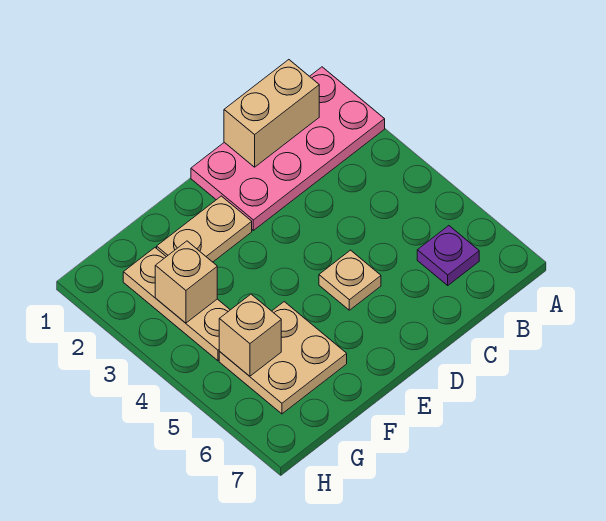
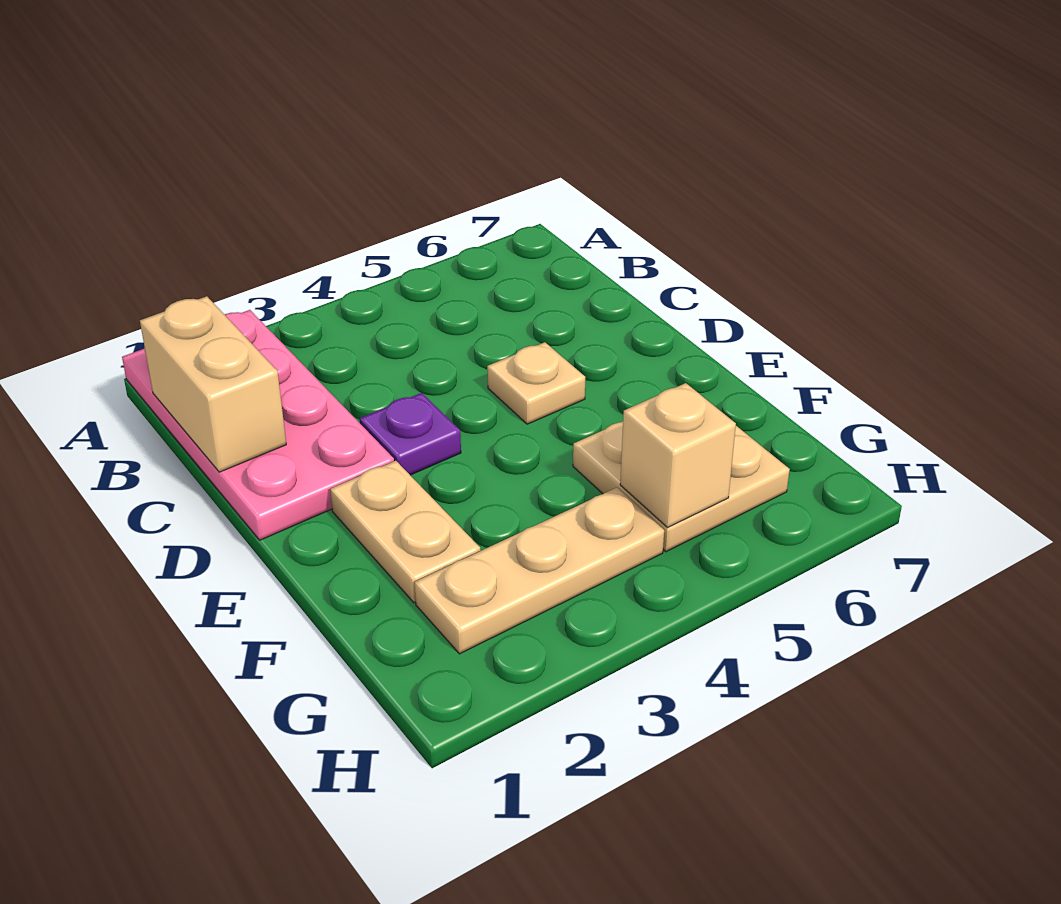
purple 1x1 plate [417,226,479,285] -> purple 1x1 plate moved to [360,393,461,475]
tan 1x1 brick [155,241,217,323] -> none

